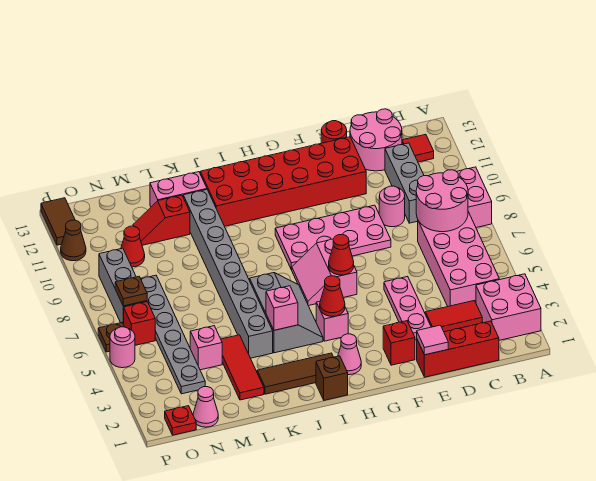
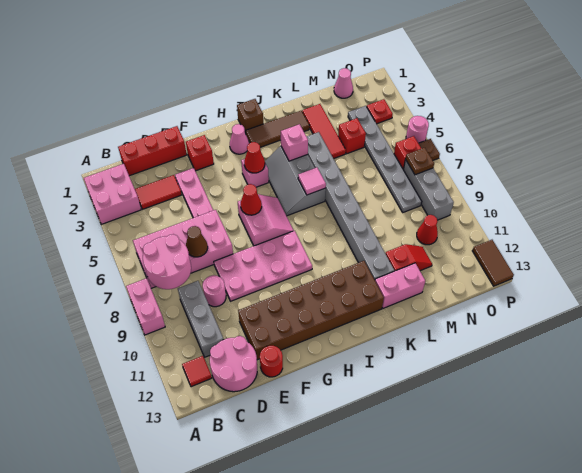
pink 2x4 brick [418,212,499,306] -> pink 2x4 brick turned to [133,210,233,288]
pink 1x1 tile [417,325,448,355] -> pink 1x1 tile moved to [298,168,326,195]
red 2x6 brick [200,137,366,226] -> brown 2x6 brick [238,261,384,360]
pink 1x1 brick [190,326,222,370] -> red 1x1 brick [338,118,366,154]
red 1x1 plate [165,406,196,435] -> red 1x1 plate moved to [367,99,393,124]
brown 1x1 cone [61,220,86,261] -> brown 1x1 cone moved to [186,226,208,257]

